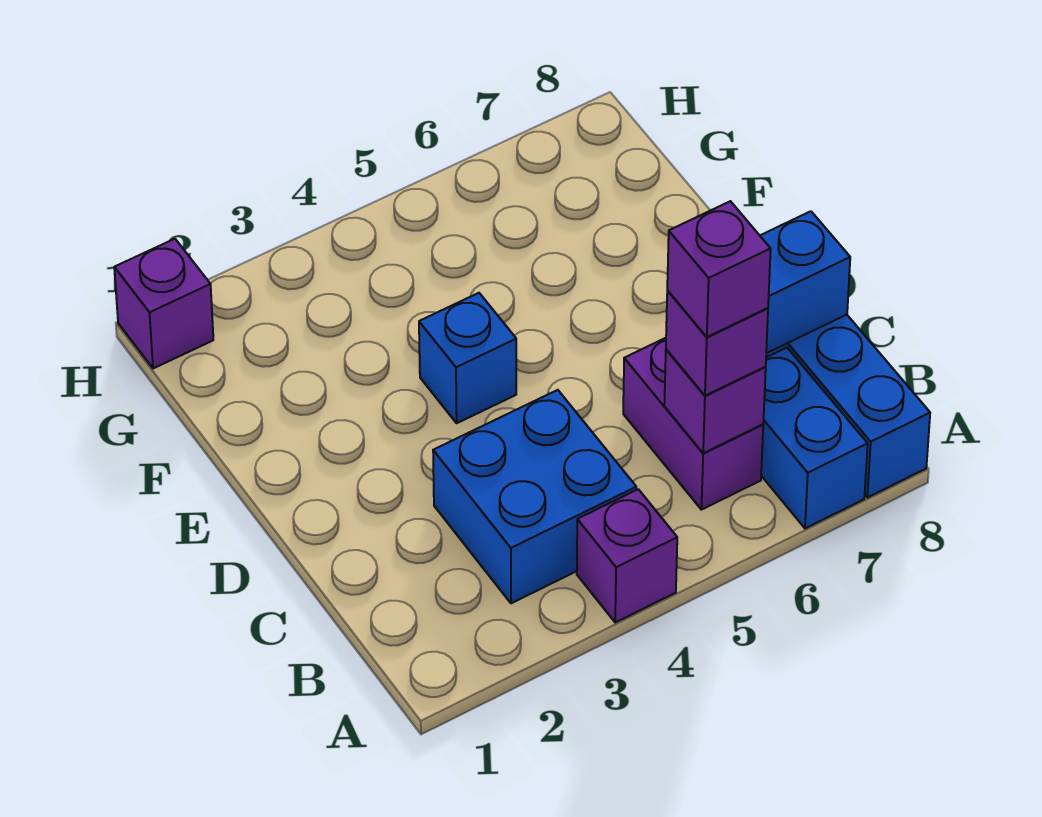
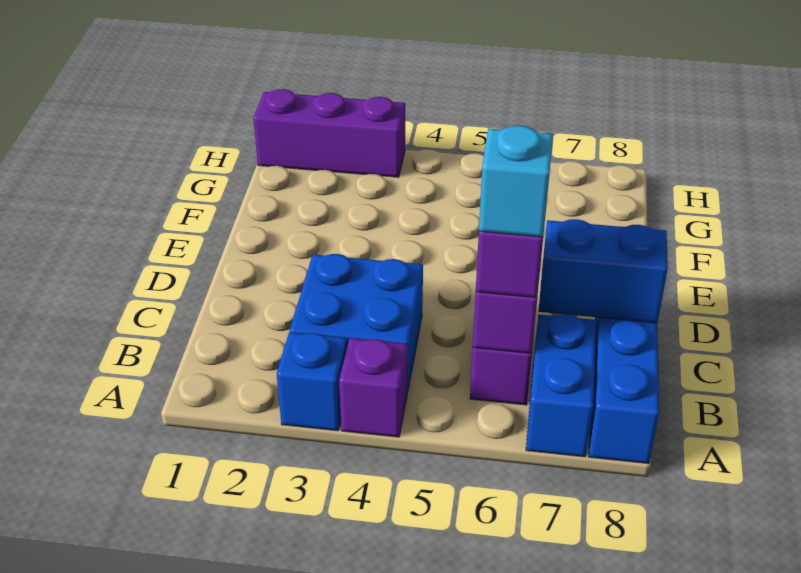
purple 1x1 brick [667,201,771,337] -> cyan 1x1 brick [479,126,553,237]
blue 1x1 brick [419,293,516,423] -> blue 1x1 brick moved to [277,332,347,431]
purple 1x1 brick [114,239,213,369] -> purple 1x3 brick [253,89,405,177]

